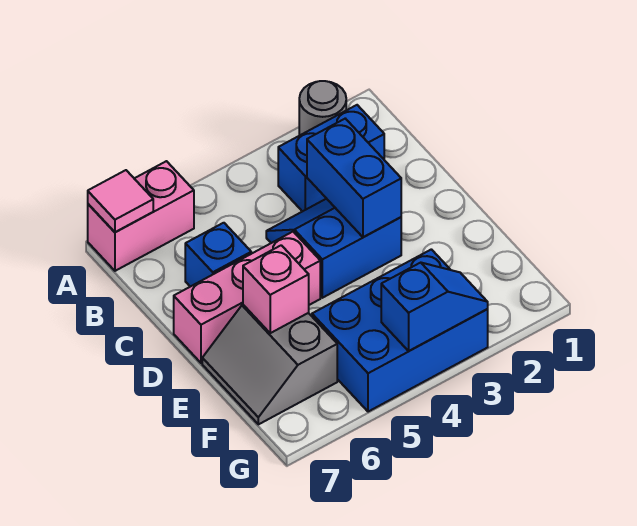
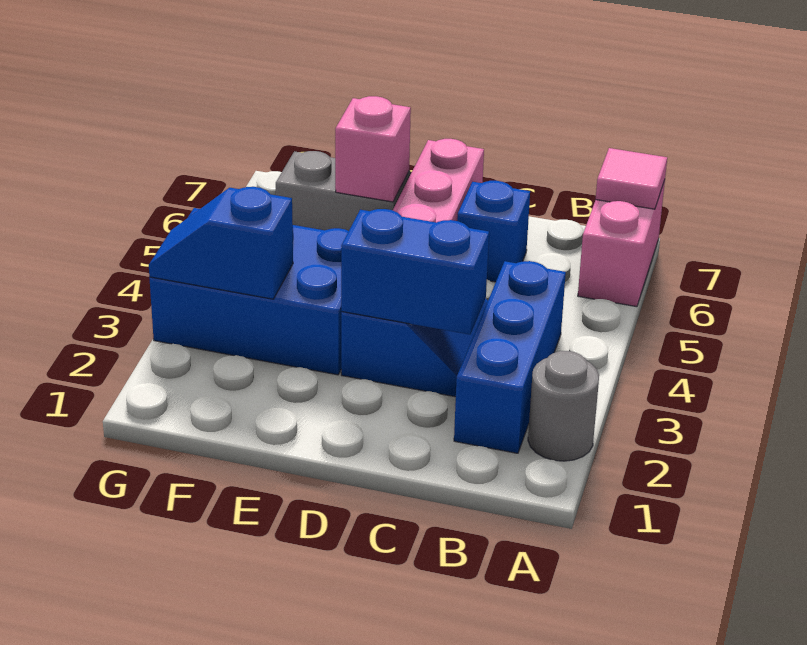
blue 1x2 brick [278,105,384,212] -> blue 1x3 brick [454,261,566,453]
blue 2x3 brick [312,249,488,412] -> blue 2x3 brick turned to [149,208,349,375]
blue 1x2 slope [381,263,488,351] -> blue 1x2 slope turned to [149,187,293,299]

